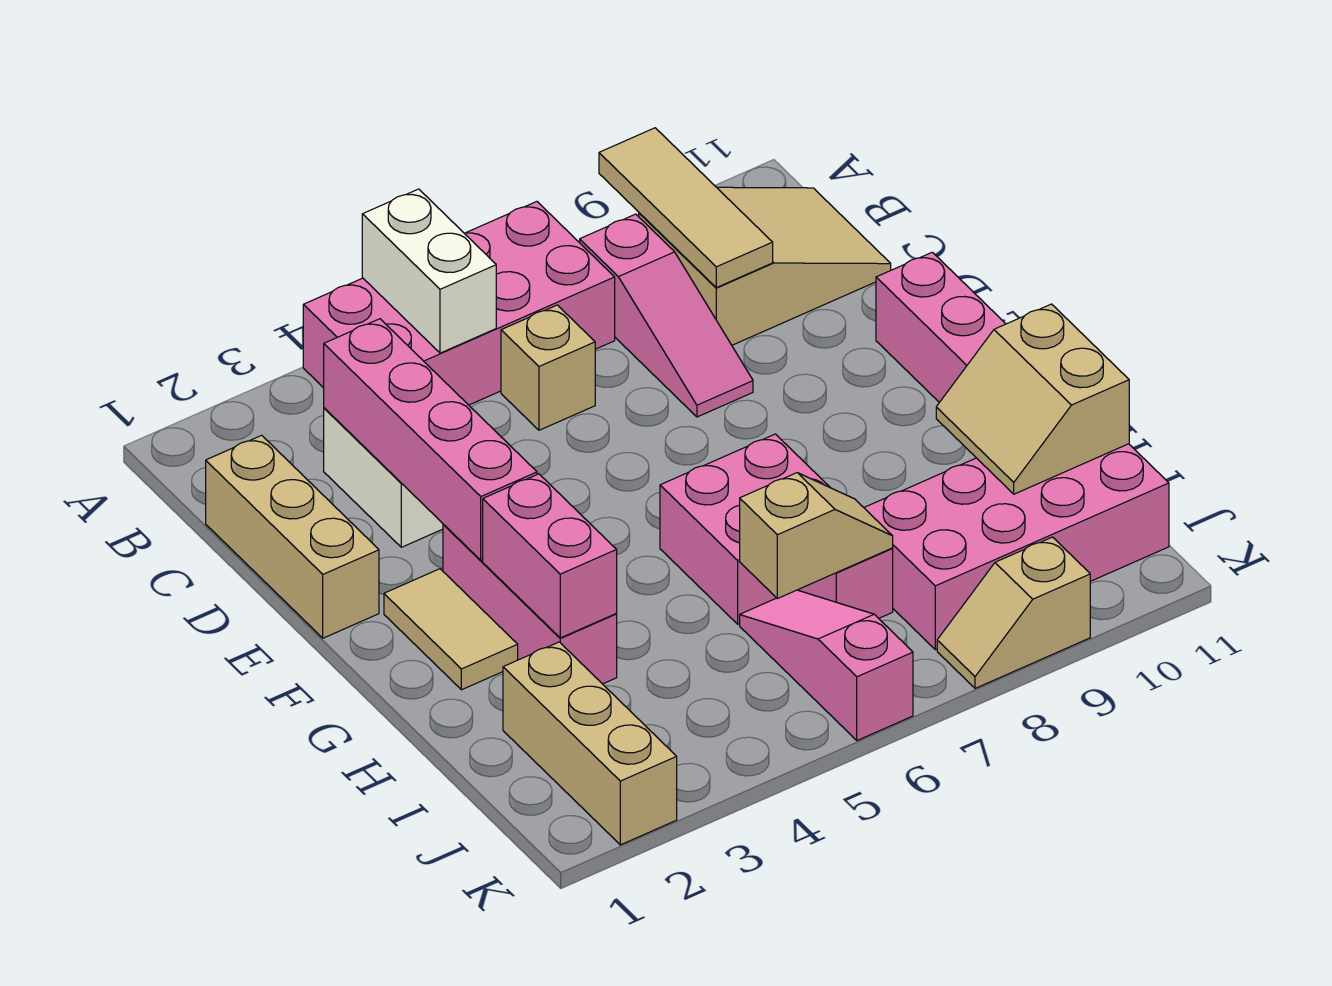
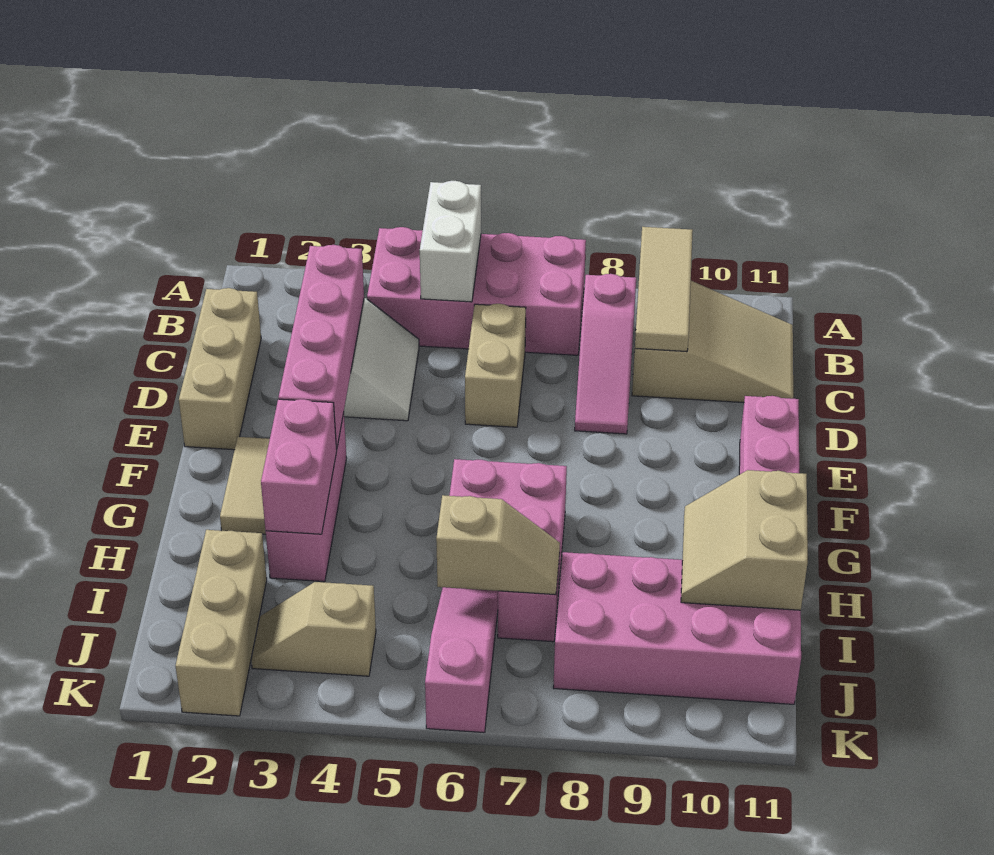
tan 1x1 brick [501,305,595,430] -> tan 1x2 brick [465,304,526,427]
tan 1x2 slope [937,537,1090,688] -> tan 1x2 slope moved to [251,582,376,676]

